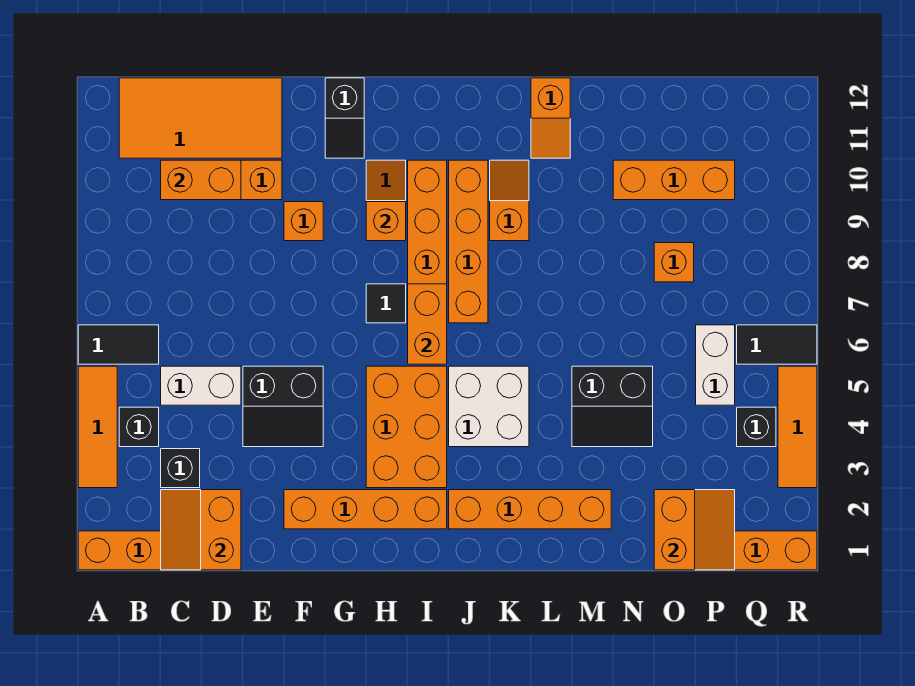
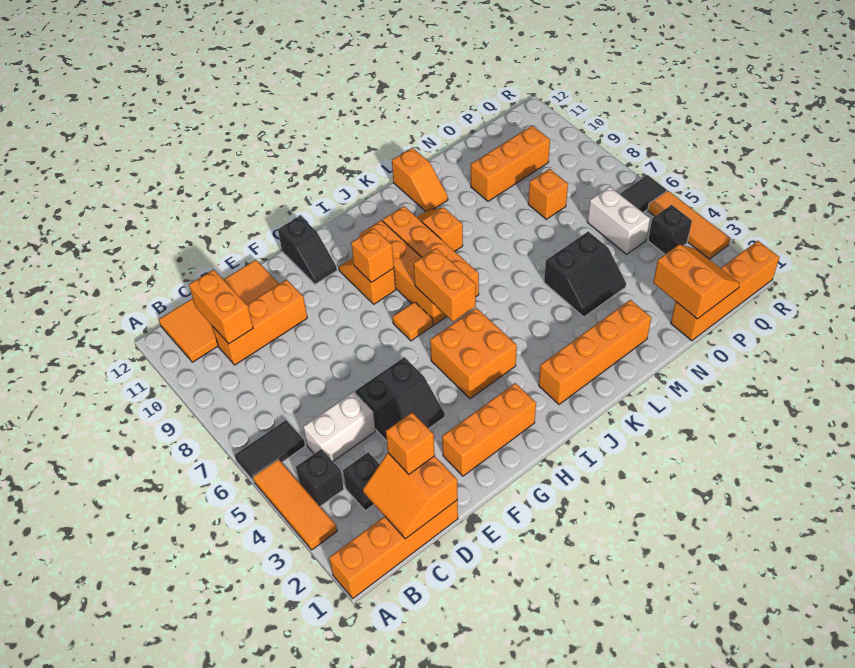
orange 1x2 brick [161,160,241,200] -> orange 1x2 brick turned to [189,270,253,344]
orange 1x4 brick [284,490,447,529] -> orange 1x3 brick [442,383,536,476]
orange 1x1 brick [284,202,323,241] -> orange 1x1 brick moved to [386,412,435,474]
orange 2x3 brick [366,366,447,488] -> orange 2x2 brick [430,308,517,399]
black 1x1 tile [366,284,406,323] -> orange 1x1 tile [392,302,433,341]
white 2x2 brick [449,366,529,447] -> none

